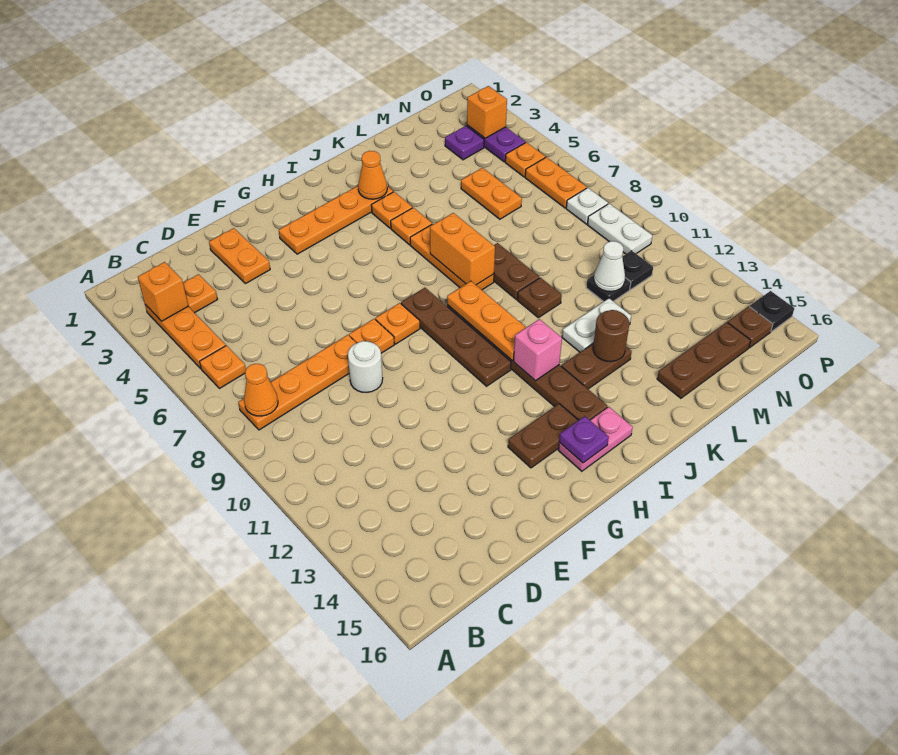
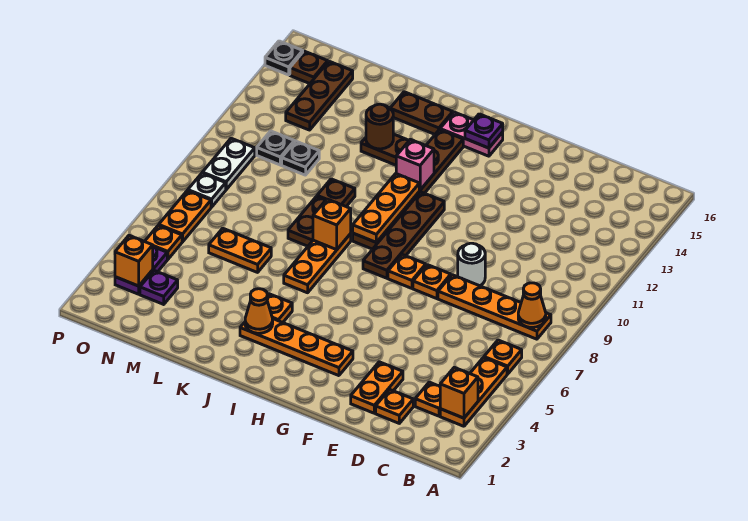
brown 1x2 plate [508,404,578,468] -> brown 1x2 plate moved to [390,92,453,134]
orange 1x1 plate [391,208,432,245] -> orange 1x1 plate moved to [376,389,413,423]
orange 1x2 brick [430,213,495,285] -> orange 1x1 brick [313,199,351,250]
white 1x2 plate [562,298,631,352] -> none
brown 1x3 plate [657,322,751,398] -> brown 1x3 plate turned to [286,61,353,130]
orange 1x2 plate [461,168,522,219] -> orange 1x2 plate turned to [209,228,271,272]
white 1x1 cone [594,241,625,292] -> none

